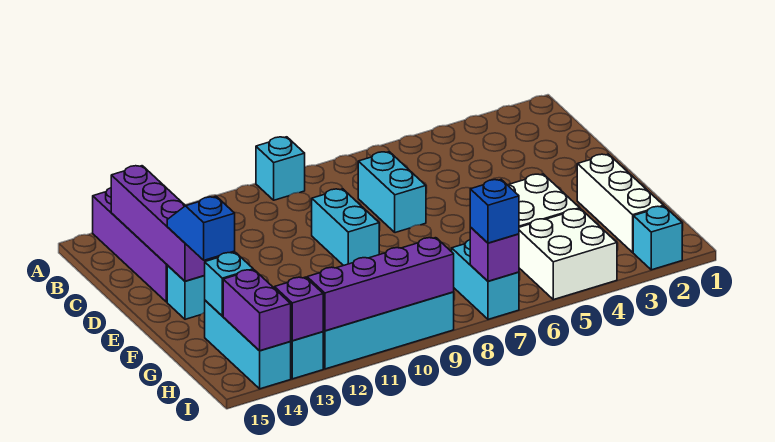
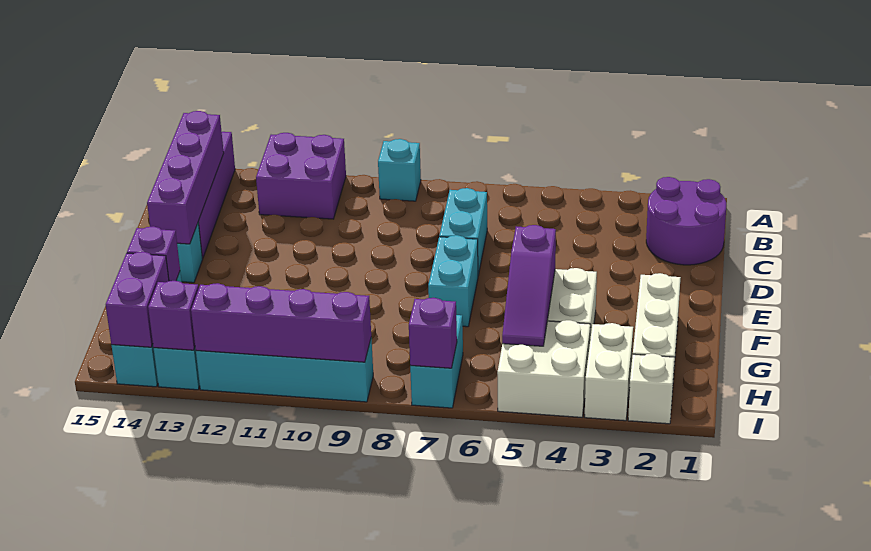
none -> purple 2x2 brick [256,133,346,219]
none -> purple 2x2 round brick [646,177,726,265]
cyan 1x2 brick [312,189,379,266] -> cyan 1x2 brick moved to [428,235,478,327]
blue 1x2 slope [167,196,235,260] -> none
none -> purple 1x3 slope [502,225,556,346]
cyan 1x1 brick [204,252,253,316] -> purple 1x1 brick [127,226,180,281]
none -> white 1x2 brick [585,323,633,421]
cyan 1x1 brick [633,206,682,270] -> white 1x1 brick [628,354,674,424]
blue 1x1 brick [470,180,519,243] -> none

